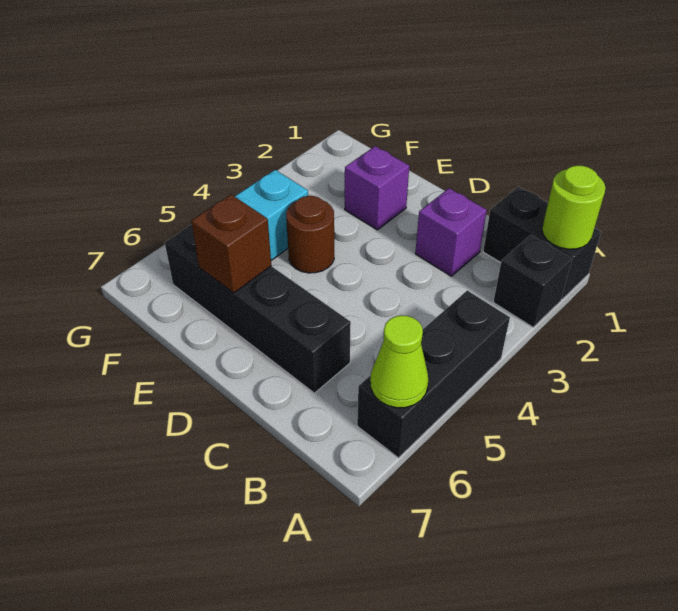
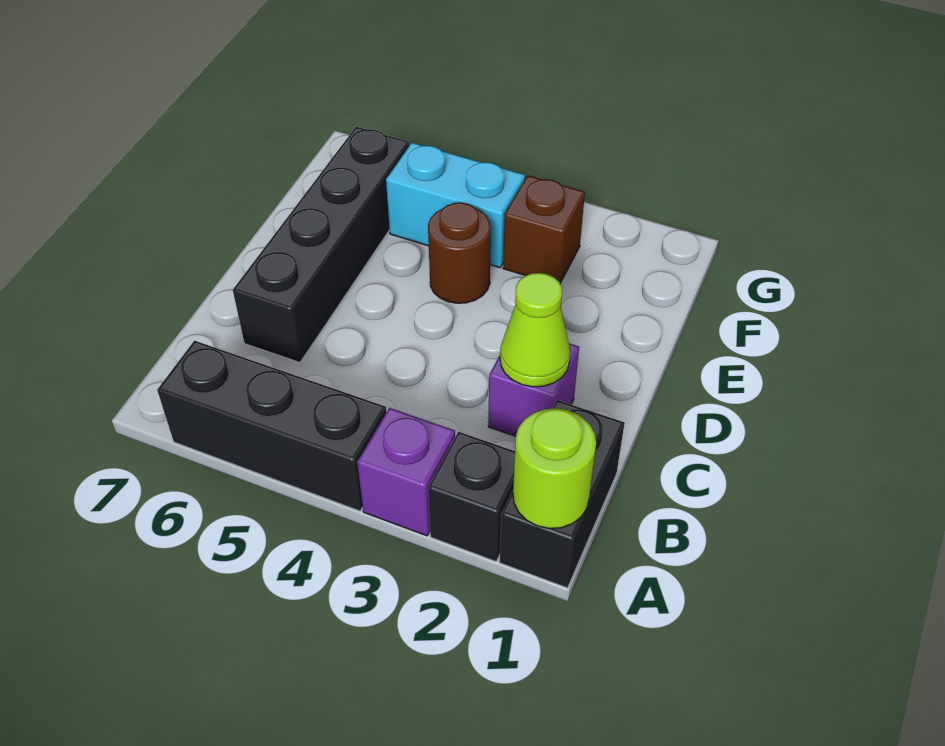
lime 1x1 cone [370,315,428,408] -> lime 1x1 cone moved to [500,273,570,387]
purple 1x1 brick [345,146,409,230] -> purple 1x1 brick moved to [357,408,455,536]
brown 1x1 brick [191,195,271,293] -> brown 1x1 brick moved to [503,176,585,283]

